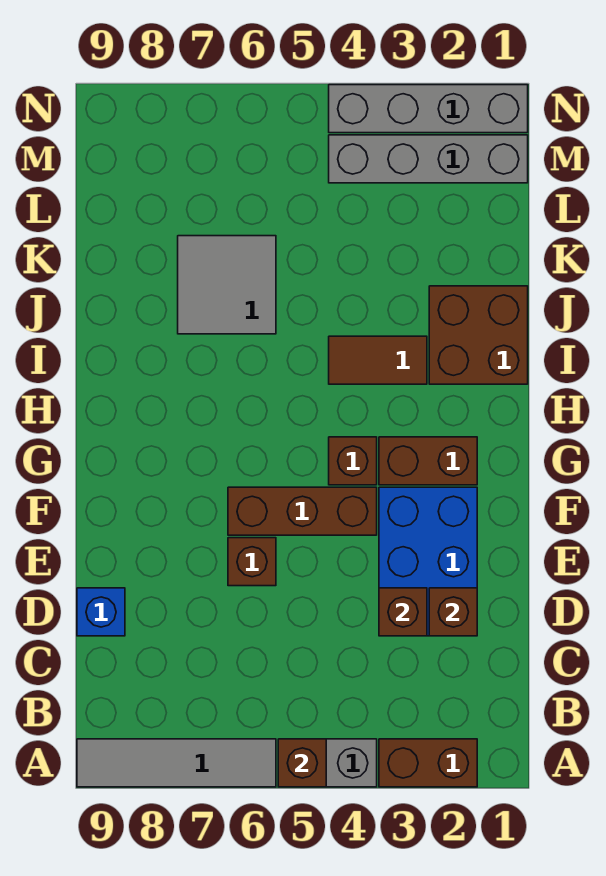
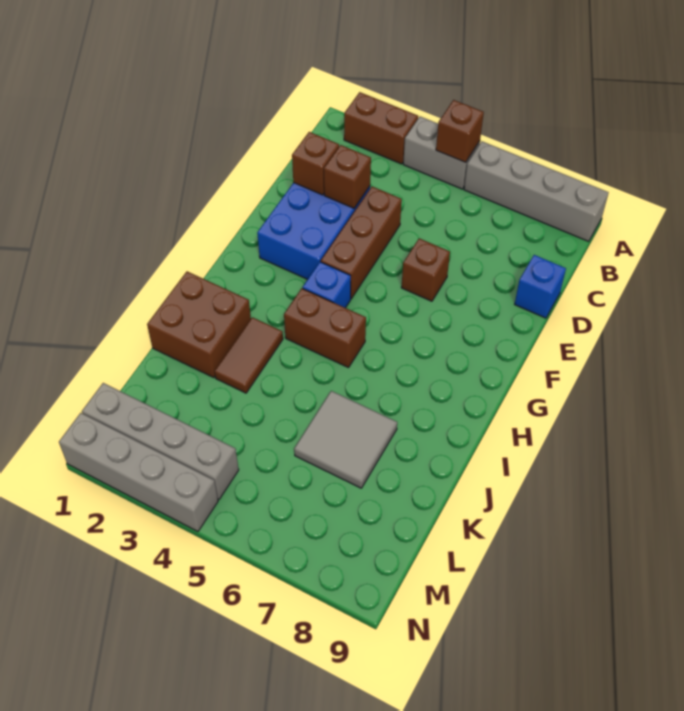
grey 1x4 tile [77,739,276,787] -> grey 1x4 brick [464,141,609,241]
brown 1x3 brick [228,487,377,535] -> brown 1x3 brick turned to [321,187,402,299]
brown 1x2 brick [379,437,477,485] -> brown 1x2 brick moved to [284,288,366,368]
brown 1x1 brick [329,437,377,485] -> blue 1x1 brick [303,262,351,308]
brown 1x2 tile [329,336,427,384] -> brown 1x2 tile turned to [214,317,283,393]

